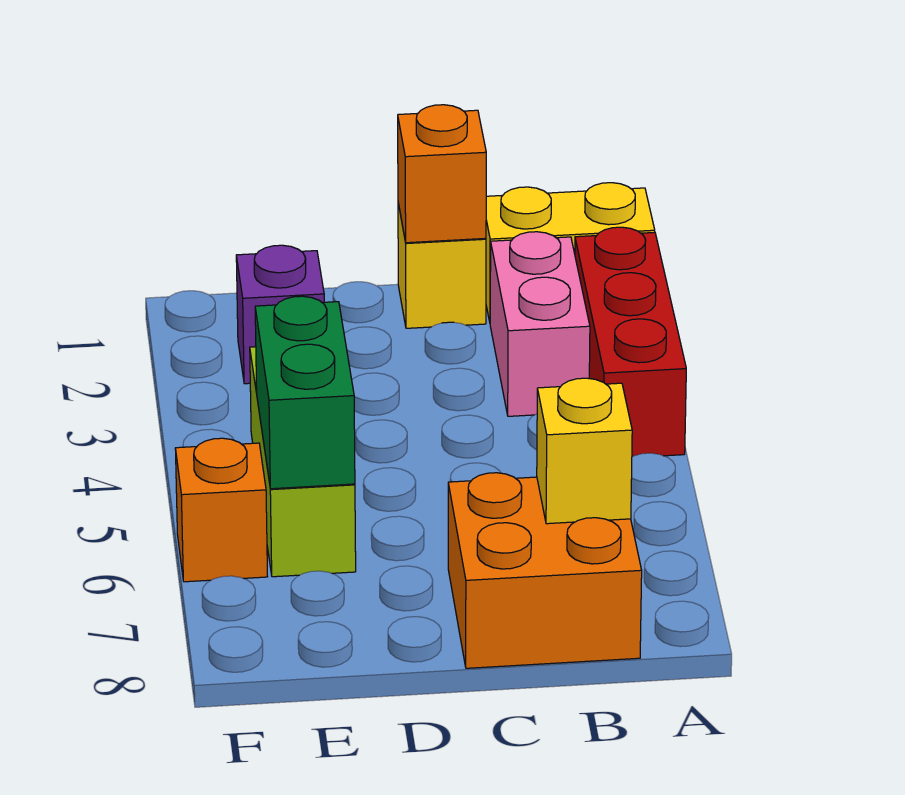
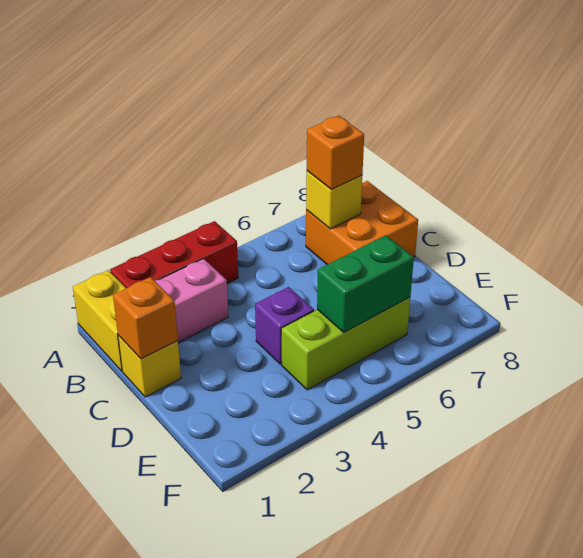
purple 1x1 brick [236,245,324,384] -> purple 1x1 brick moved to [255,287,314,364]
orange 1x1 brick [175,438,268,582] -> orange 1x1 brick moved to [307,115,364,189]

